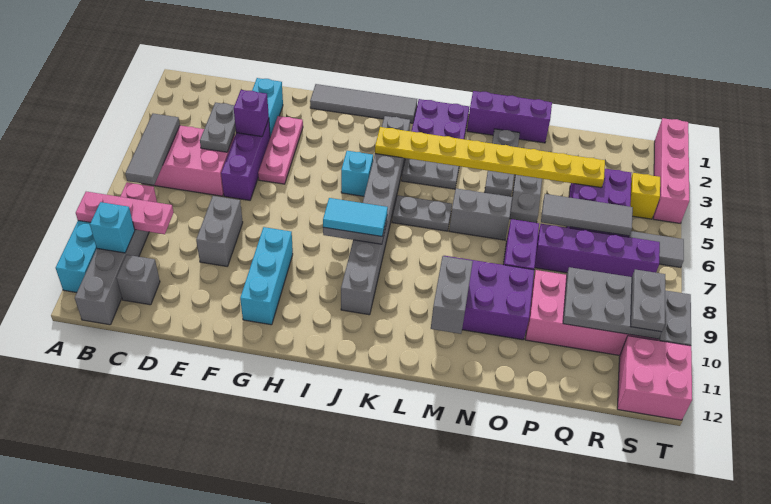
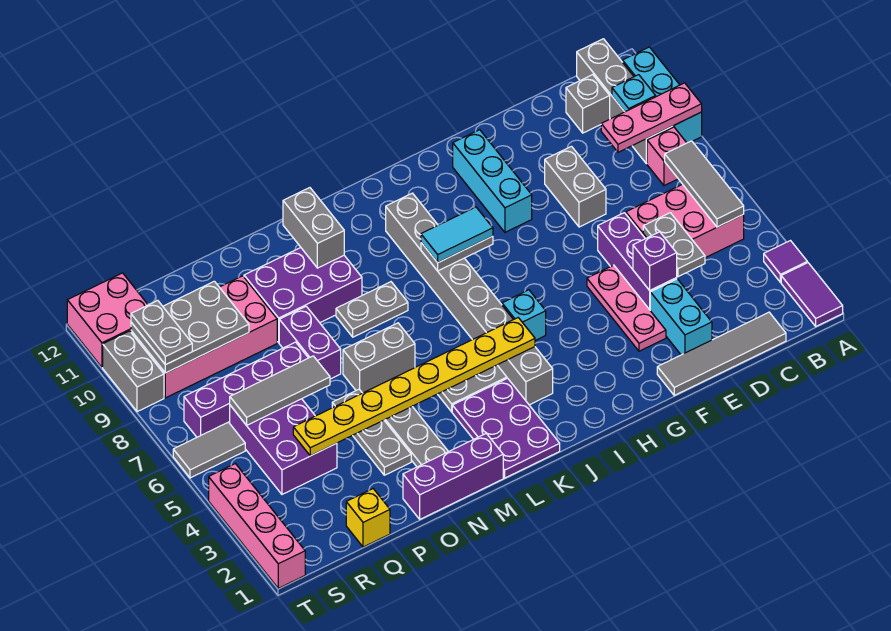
none -> purple 1x2 tile [781,263,843,326]
none -> purple 1x1 tile [764,241,807,282]
cyan 1x1 brick [90,202,135,253] -> cyan 1x1 plate [612,75,656,112]
grey 1x4 tile [310,84,417,123] -> grey 1x4 tile moved to [657,312,786,395]
grey 1x2 plate [392,195,452,231] -> grey 1x2 plate moved to [336,282,408,337]
yellow 1x1 brick [630,173,660,219] -> yellow 1x1 brick moved to [346,489,390,547]

